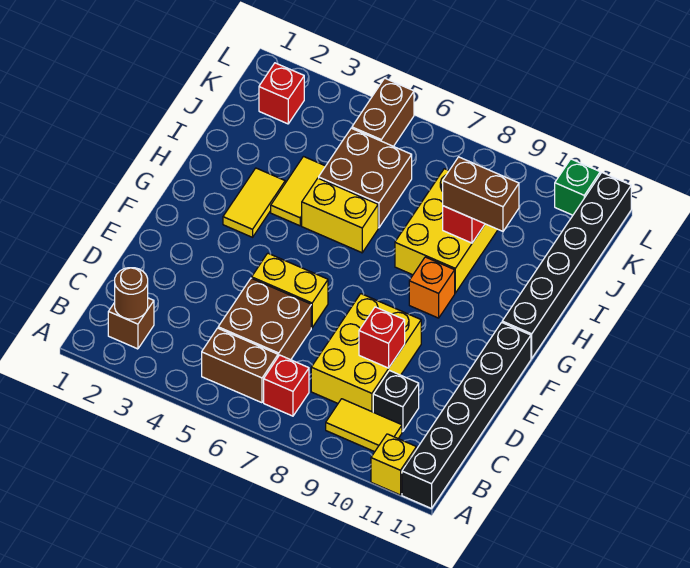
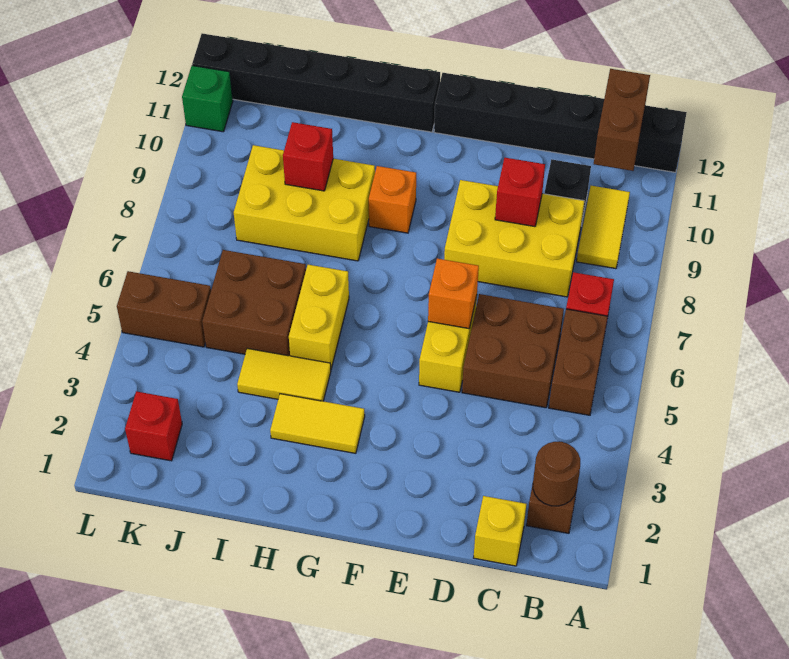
yellow 1x1 brick [371,434,416,495] -> yellow 1x1 brick moved to [474,496,526,566]
none -> orange 1x1 brick [428,258,479,329]
brown 1x2 brick [443,157,519,231] -> brown 1x2 brick moved to [594,69,650,171]

